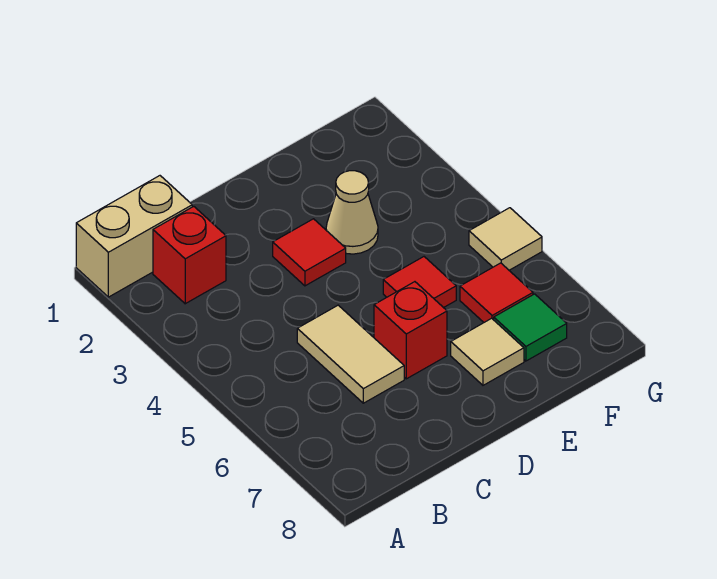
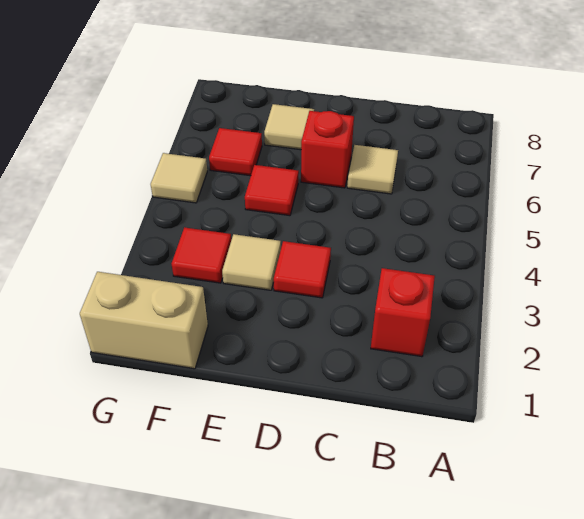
tan 1x2 brick [76,176,192,297] -> tan 1x2 brick moved to [80,272,208,369]
tan 1x2 tile [297,305,404,403] -> tan 1x1 tile [347,145,398,194]
tan 1x1 cone [326,171,378,254] -> tan 1x1 tile [222,234,281,290]
none -> red 1x1 tile [172,227,231,283]
green 1x1 tile [494,294,567,361] -> none

